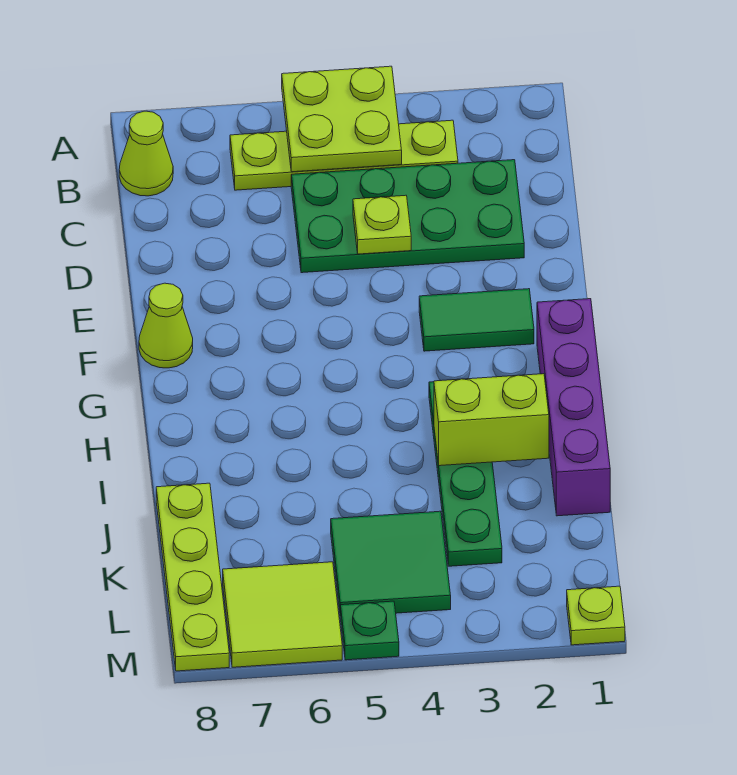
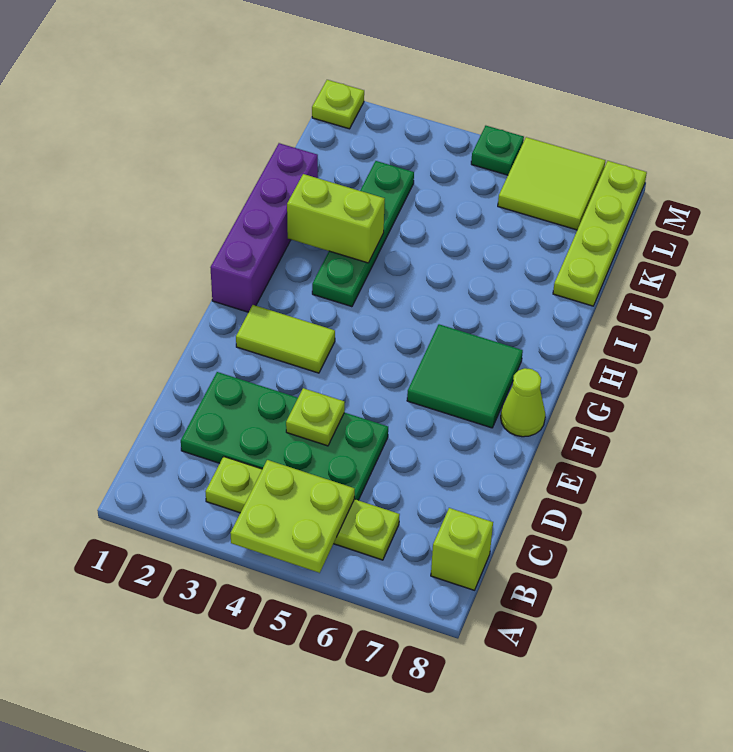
lime 1x1 cone [119,111,173,196] -> lime 1x1 brick [431,508,493,590]
green 1x2 tile [419,289,534,351] -> lime 1x2 tile [236,305,335,373]
green 2x2 tile [331,511,451,613] -> green 2x2 tile moved to [407,324,523,428]

